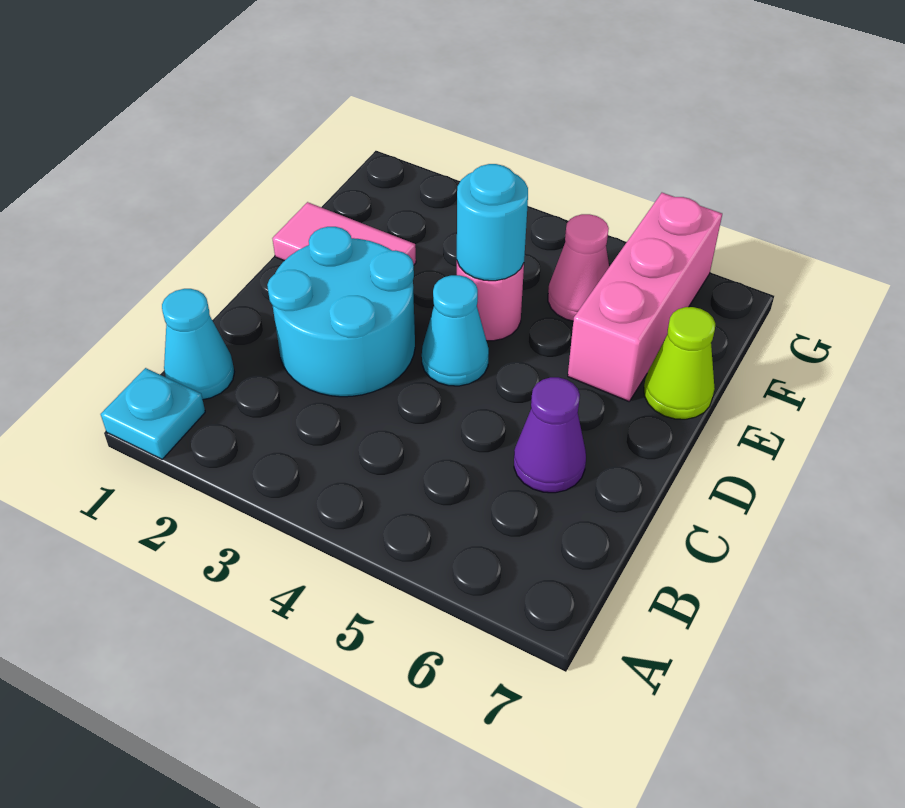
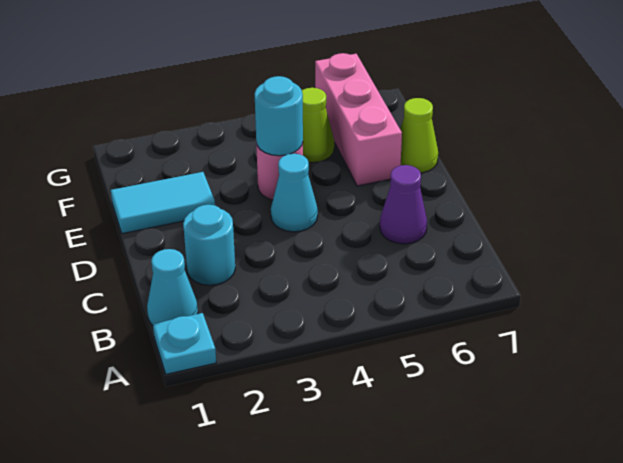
cyan 2x2 round brick [267,227,415,397] -> cyan 1x1 round brick [183,205,235,285]
pink 1x2 tile [272,202,416,265] -> cyan 1x2 tile [111,172,215,234]
pink 1x1 cone [548,214,609,321] -> lime 1x1 cone [302,88,334,162]

